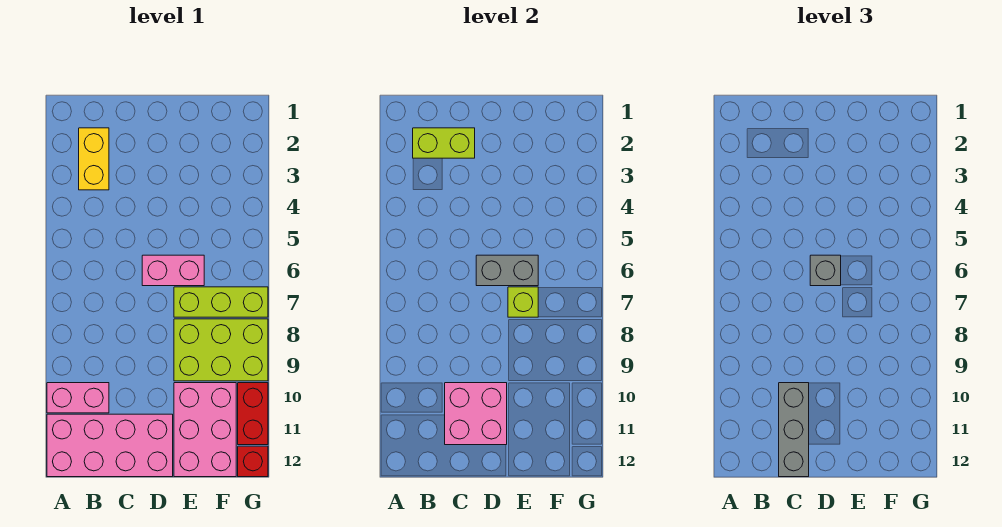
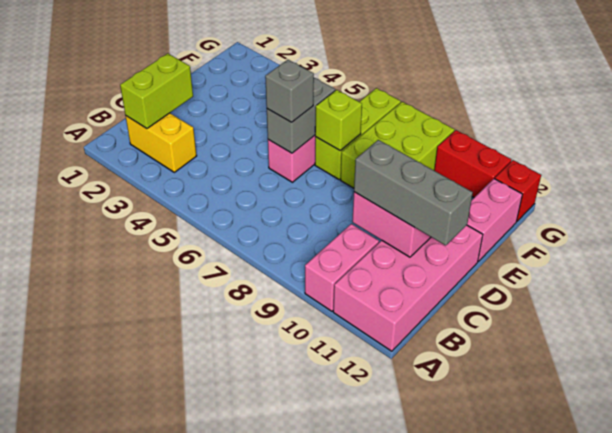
pink 2x3 brick [174,383,236,477] -> pink 1x2 brick [467,179,523,261]

